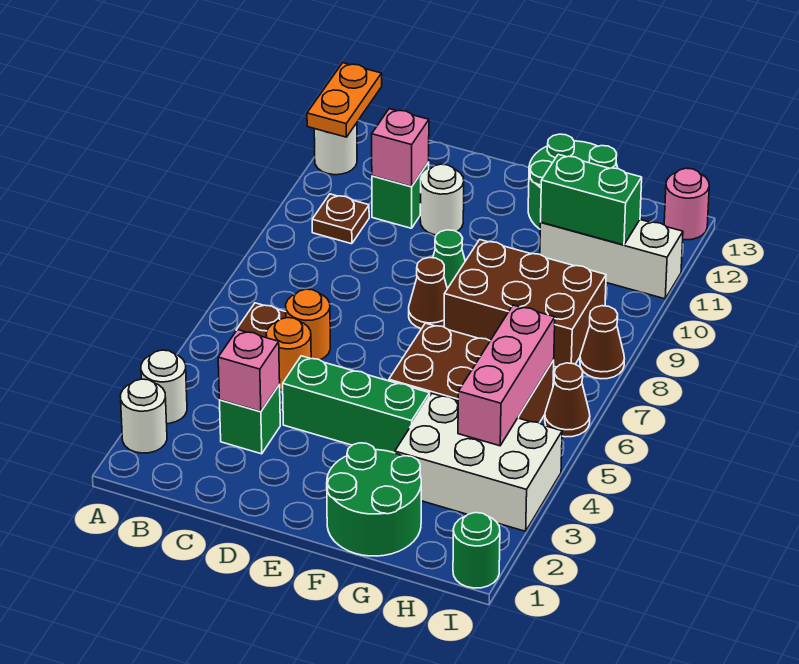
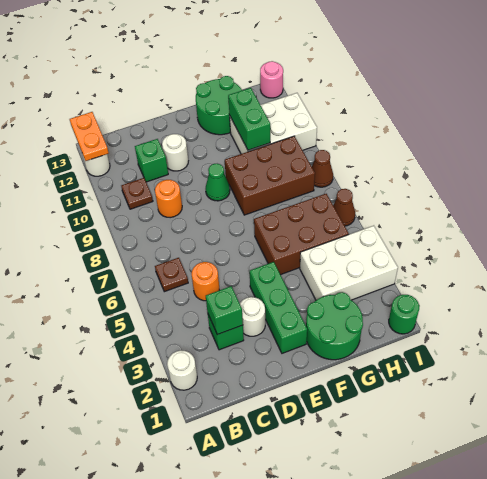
white 1x1 round brick [141,350,187,424] -> white 1x1 round brick moved to [240,297,265,336]
pink 1x1 brick [218,330,280,412] -> green 1x1 brick [206,286,243,335]
orange 1x1 round brick [286,289,330,360] -> orange 1x1 round brick moved to [155,180,182,218]
pink 1x1 brick [372,109,429,187] -> none
green 1x3 brick [283,356,430,453] -> green 1x3 brick turned to [250,262,307,353]
brown 1x1 cone [409,258,447,329] -> none
white 1x3 brick [540,220,683,299] -> white 2x3 brick [230,93,317,154]
green 1x2 brick [541,155,642,245] -> green 1x2 brick turned to [228,88,270,150]
pink 1x3 brick [458,305,555,446] -> none

